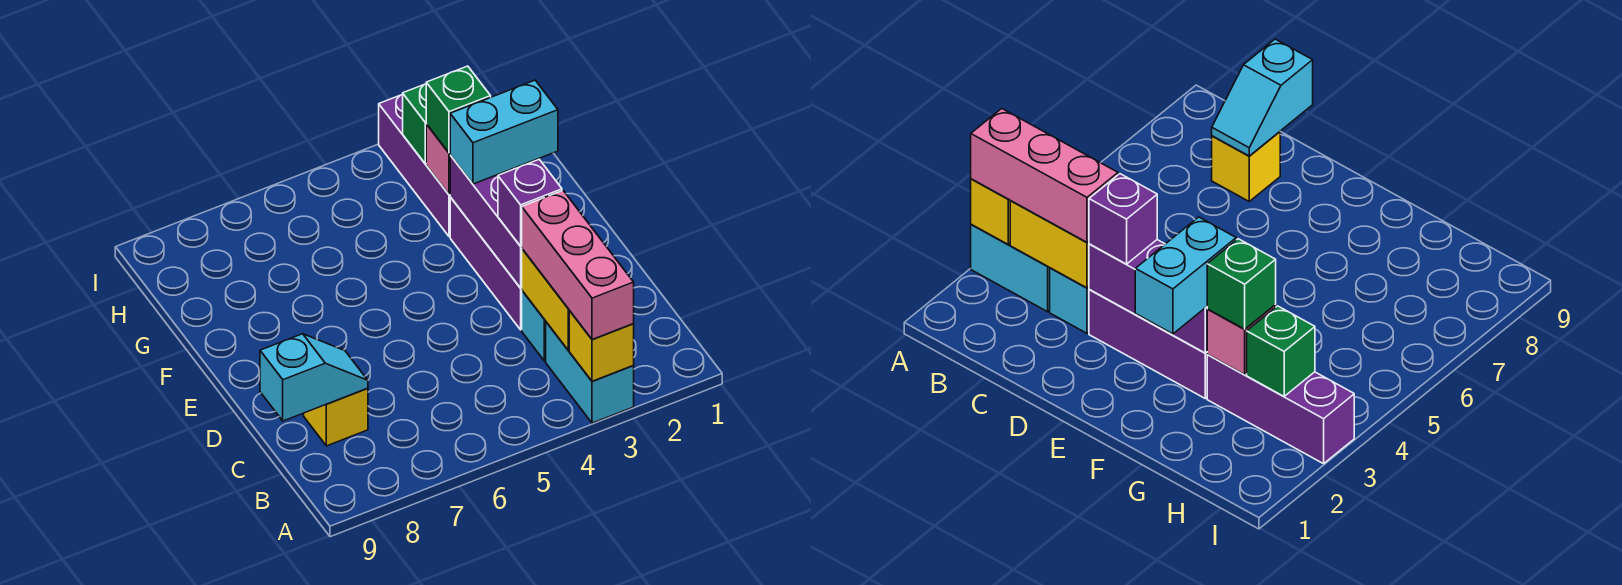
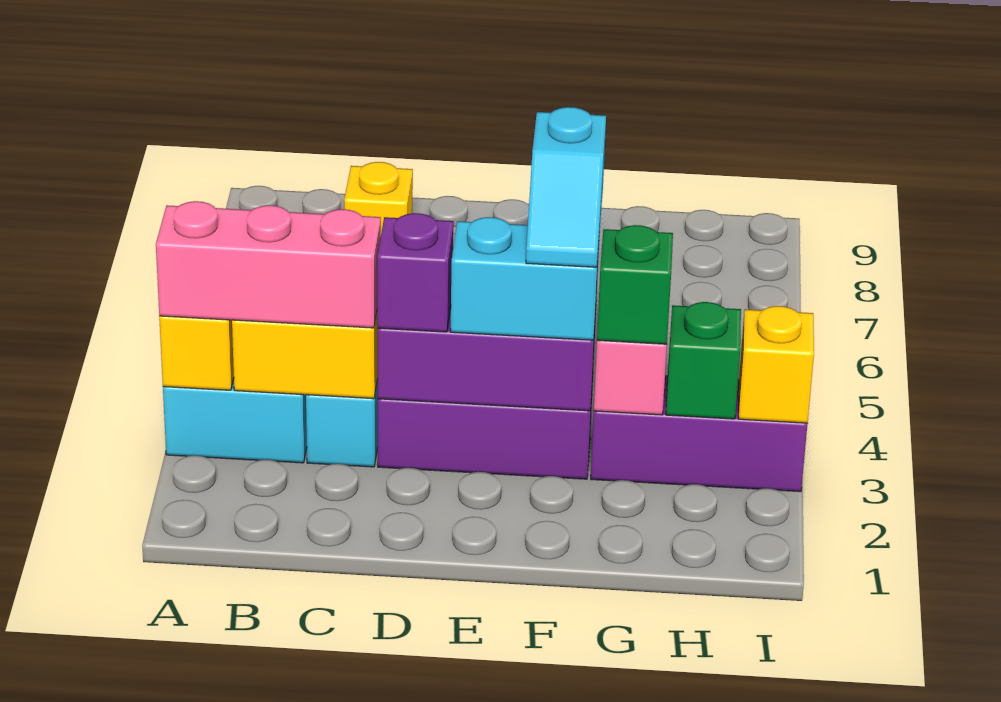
cyan 1x2 slope [260,334,368,421] -> cyan 1x2 slope moved to [526,107,606,267]
cyan 1x2 brick [450,80,558,184] -> cyan 1x2 brick turned to [451,217,600,340]
none -> yellow 1x1 brick [739,306,814,423]

